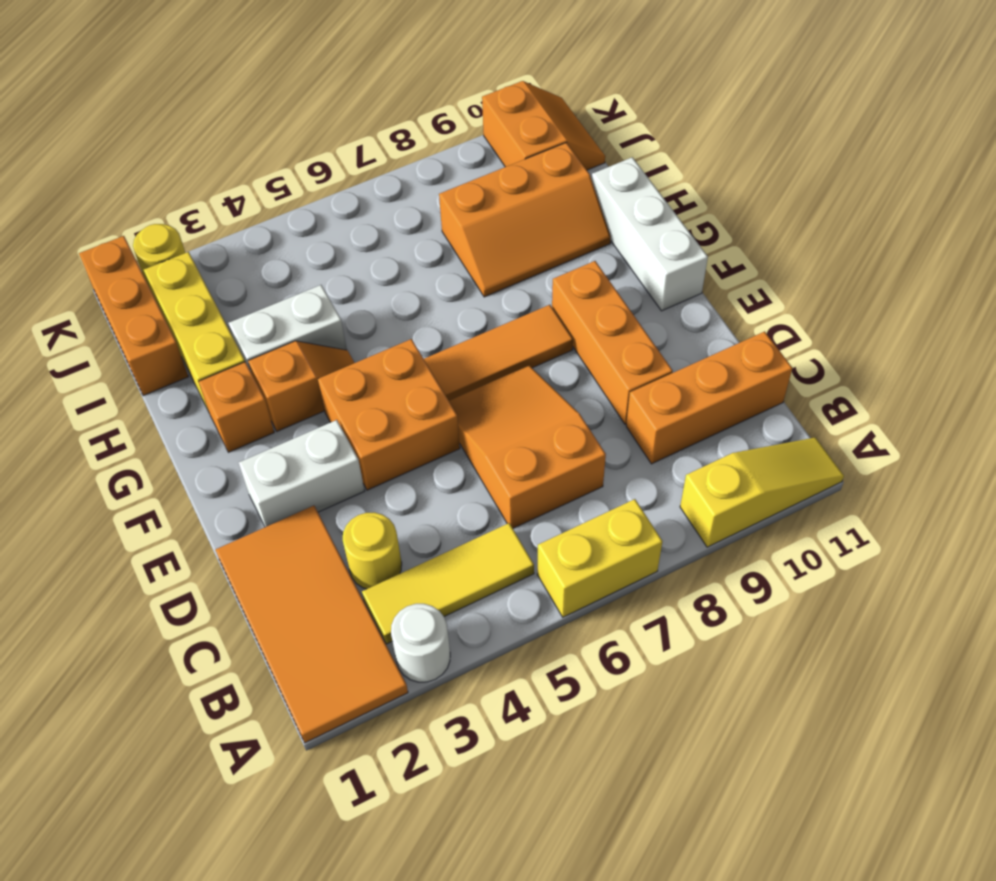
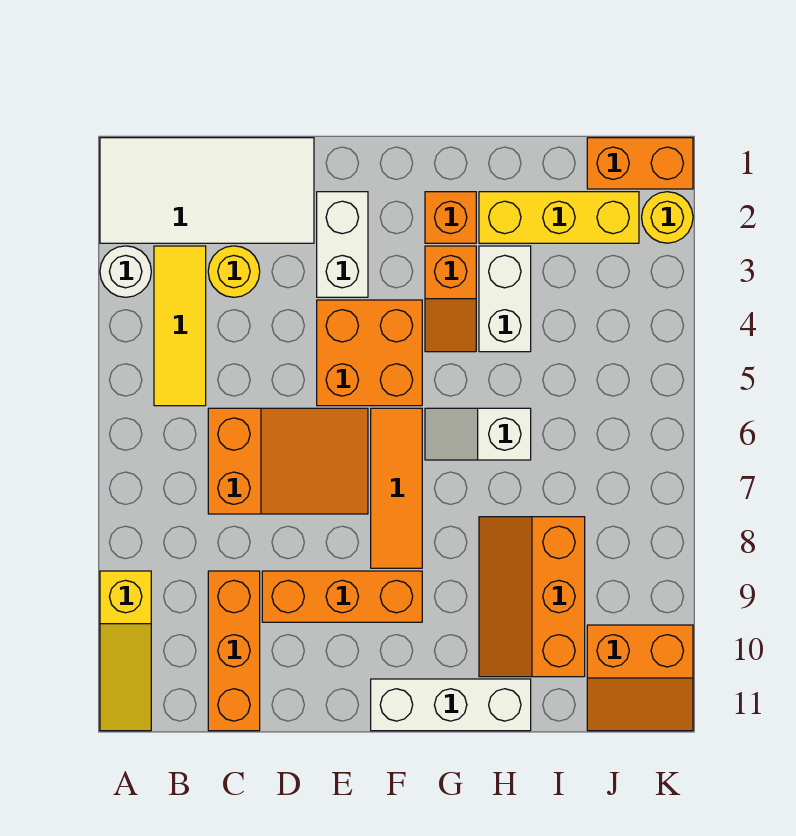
orange 2x4 tile [216,506,408,743] -> white 2x4 tile [100,138,314,243]
yellow 1x2 brick [537,499,663,617] -> none
none -> white 1x2 slope [425,408,531,460]
orange 1x3 brick [79,236,189,396] -> orange 1x2 brick [587,138,693,189]

